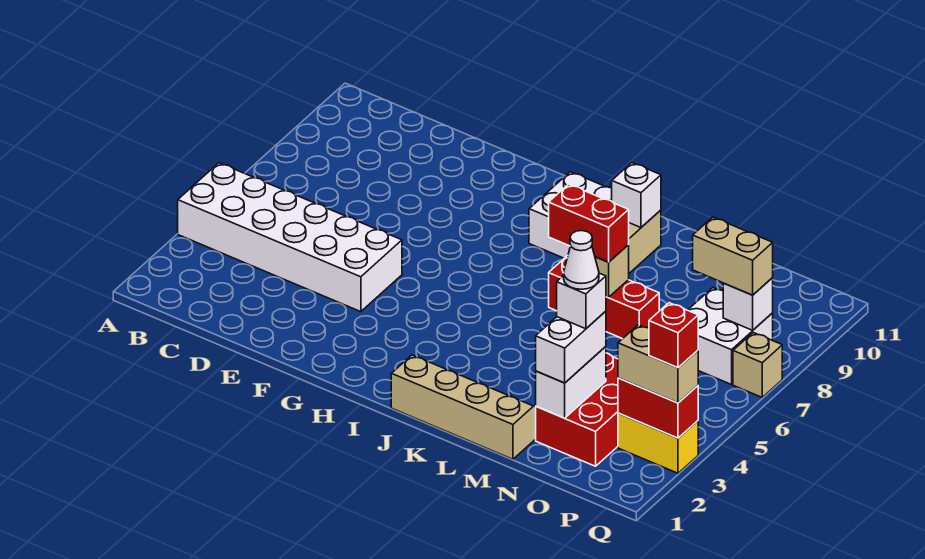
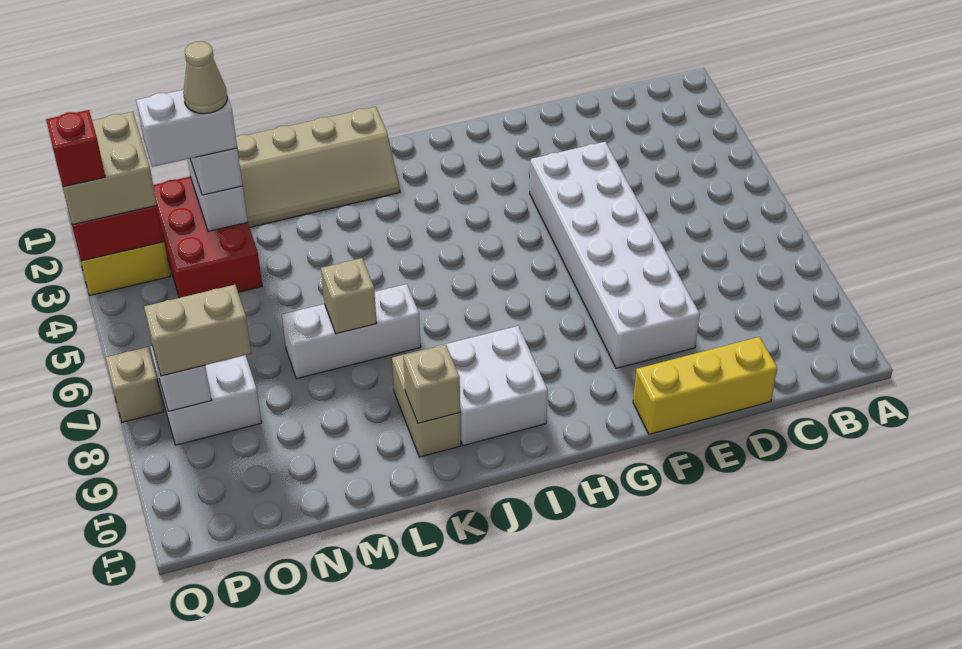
white 2x6 brick [178,163,402,312] -> white 2x6 brick turned to [530,142,700,368]
none -> yellow 1x3 brick [633,337,777,434]
red 1x3 brick [549,256,659,339] -> white 1x3 brick [282,284,421,379]
red 1x2 brick [549,184,629,262] -> none
white 1x1 brick [612,163,661,228] -> tan 1x1 brick [403,345,460,423]
white 1x1 brick [557,273,606,329] -> white 1x2 brick [136,90,237,167]
white 1x1 cone [564,231,599,289] -> tan 1x1 cone [183,42,227,114]
tan 1x2 brick [618,325,698,403] -> tan 2x2 brick [49,112,157,225]

